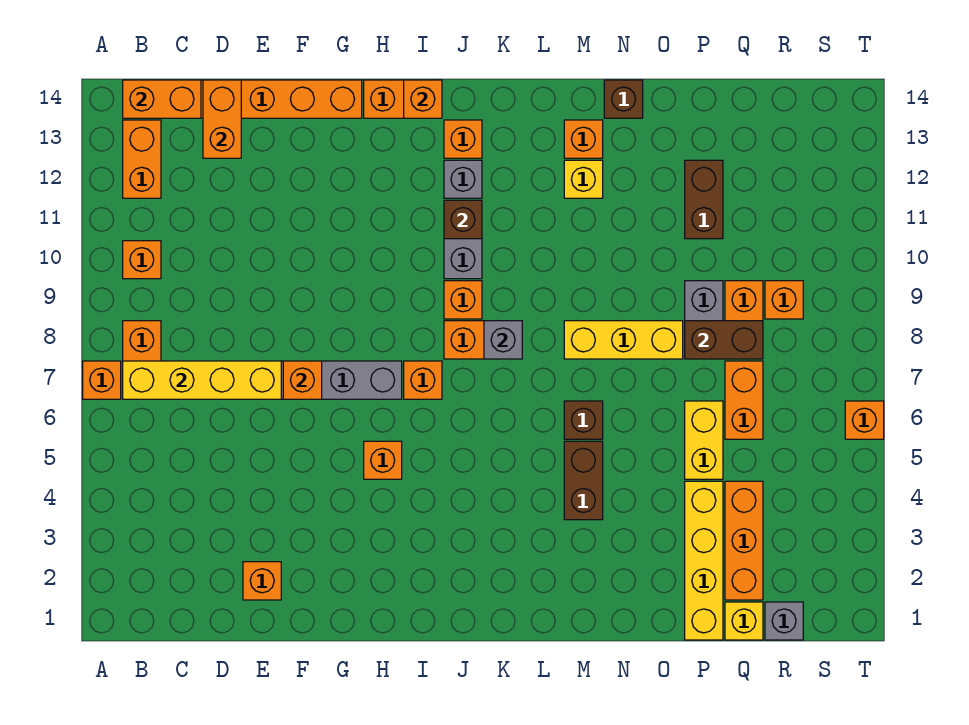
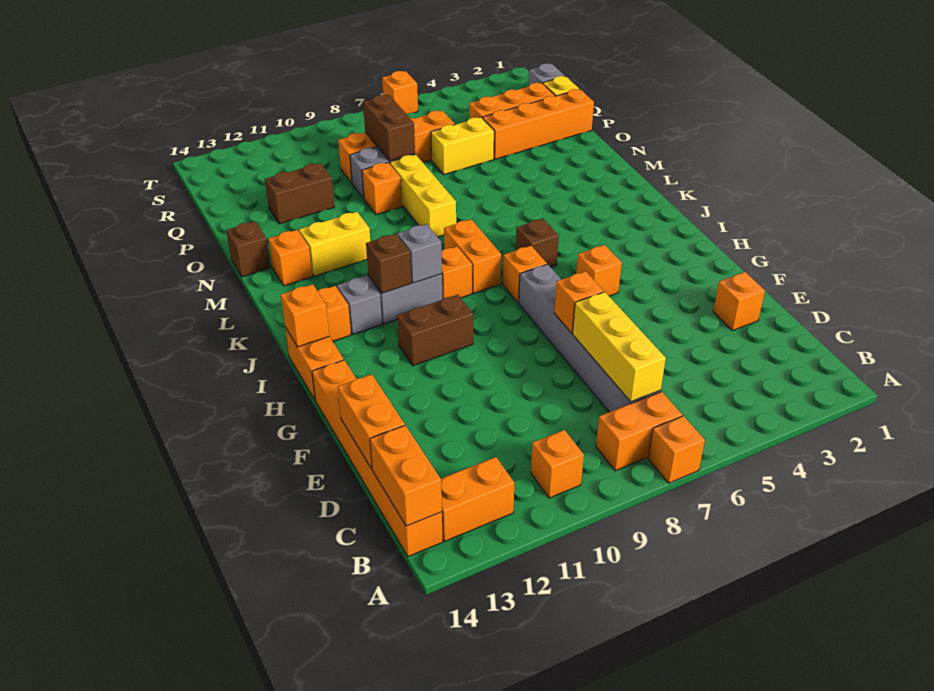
yellow 1x4 brick [123,361,281,399] -> yellow 1x3 brick [573,292,666,402]
orange 1x2 brick [203,80,241,158] -> orange 1x2 brick turned to [338,374,405,469]
grey 1x1 brick [484,321,522,359] -> grey 1x1 brick moved to [397,224,442,283]
brown 1x2 brick [564,441,603,520] -> brown 1x2 brick moved to [397,295,473,366]
brown 1x1 brick [564,401,603,439] -> brown 1x1 brick moved to [516,219,559,267]
yellow 1x1 brick [564,160,603,198] -> yellow 1x2 brick [299,212,370,276]
yellow 1x4 brick [685,481,723,640] -> orange 1x4 brick [483,89,594,159]
orange 1x1 brick [765,281,803,319] -> orange 1x1 brick moved to [362,162,402,215]

